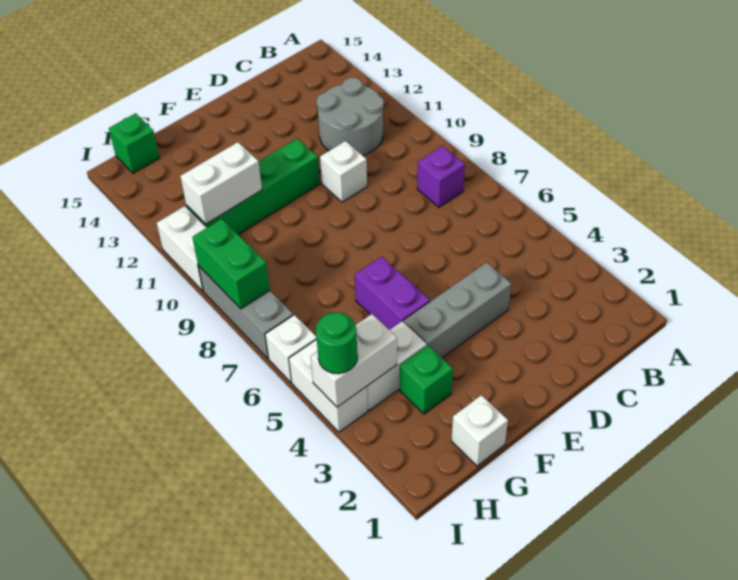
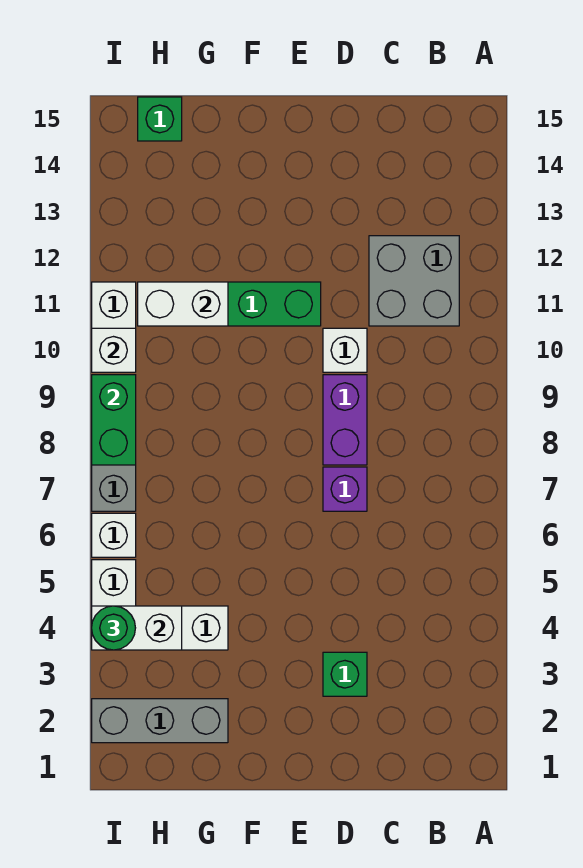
purple 1x1 brick [417,146,465,207] -> purple 1x1 brick moved to [323,467,367,511]
grey 2x2 round brick [316,78,384,155] -> grey 2x2 brick [369,236,459,326]
grey 1x3 brick [404,262,511,358] -> grey 1x3 brick moved to [92,699,228,743]
purple 1x2 brick [355,257,430,330] -> purple 1x2 brick moved to [323,375,367,465]
white 1x1 brick [451,395,508,466] -> white 1x1 brick moved to [92,328,136,372]
green 1x1 brick [400,345,453,414] -> green 1x1 brick moved to [323,652,367,696]

